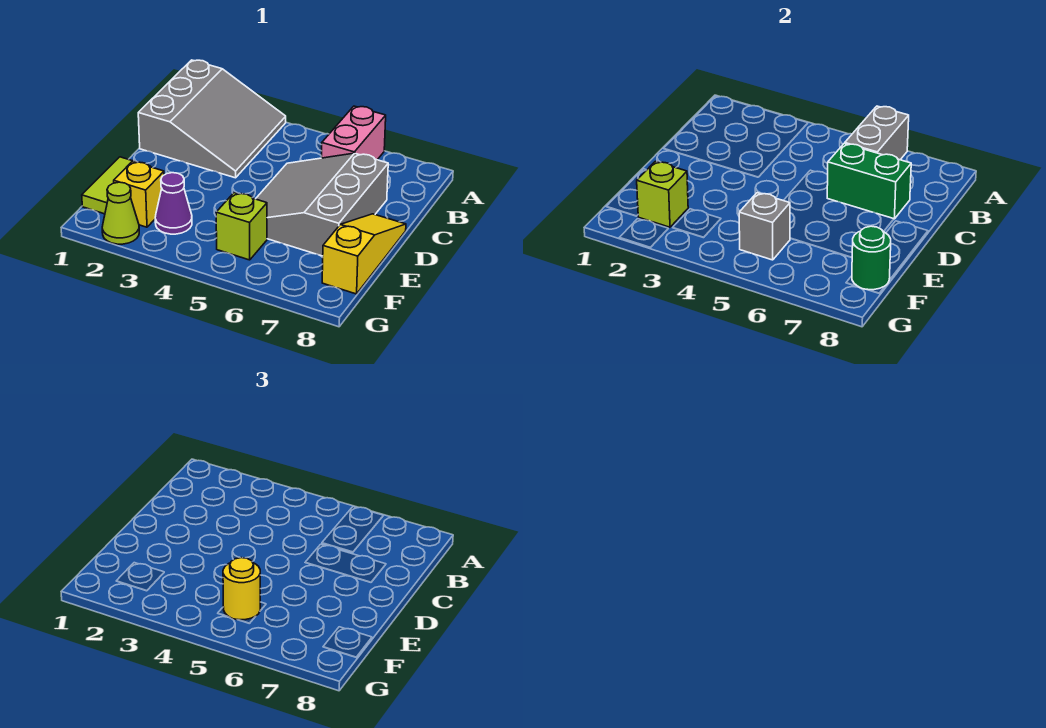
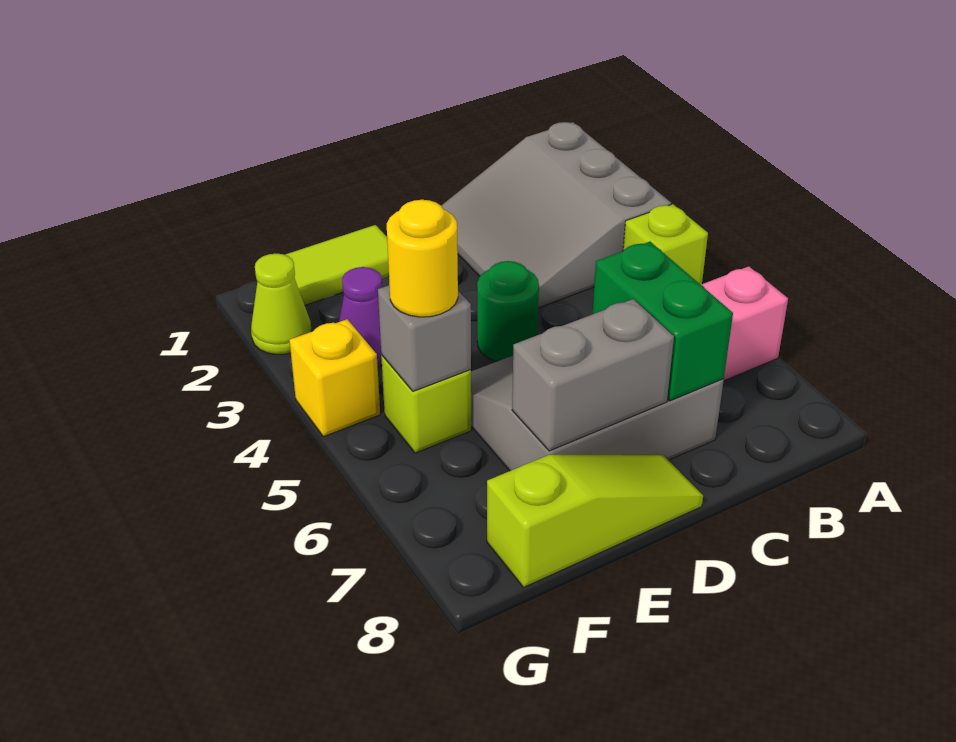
grey 3x3 slope [138,60,286,178] -> grey 3x3 slope turned to [441,122,671,308]
grey 1x2 brick [845,106,909,160] -> grey 1x2 brick moved to [512,299,674,451]
yellow 1x3 slope [322,214,406,294] -> lime 1x3 slope [487,455,703,588]
yellow 1x1 brick [114,161,164,227] -> yellow 1x1 brick moved to [289,319,380,437]
lime 1x1 brick [637,161,688,227] -> lime 1x1 brick moved to [623,204,708,285]
green 1x1 round brick [852,226,891,290] -> green 1x1 round brick moved to [477,261,539,361]

